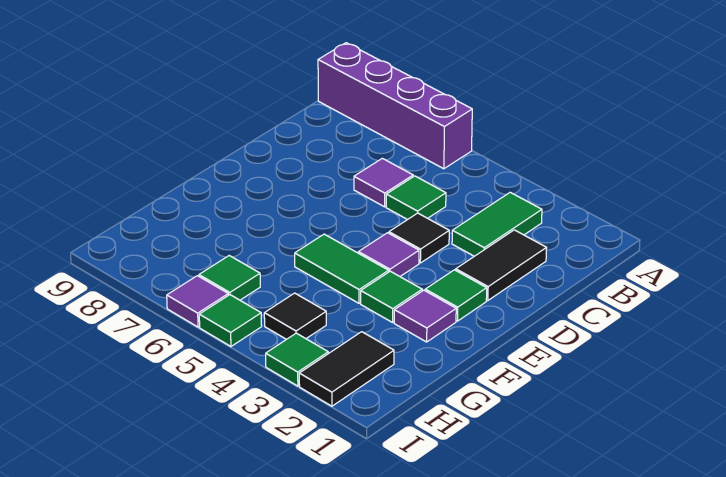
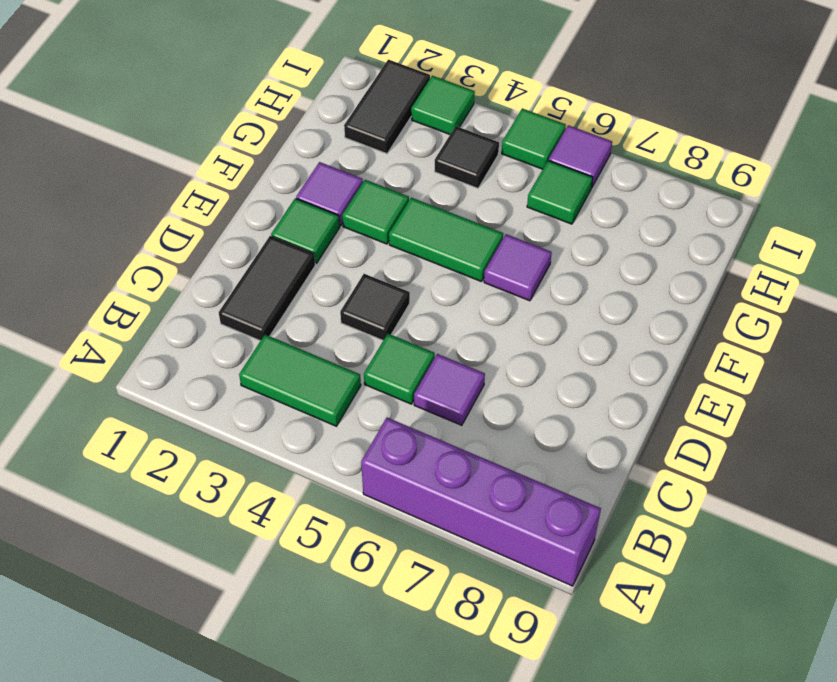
green 1x2 tile [452,192,542,256] -> green 1x2 tile turned to [239,335,361,426]
purple 1x1 tile [358,233,419,276] -> purple 1x1 tile moved to [484,234,552,301]

